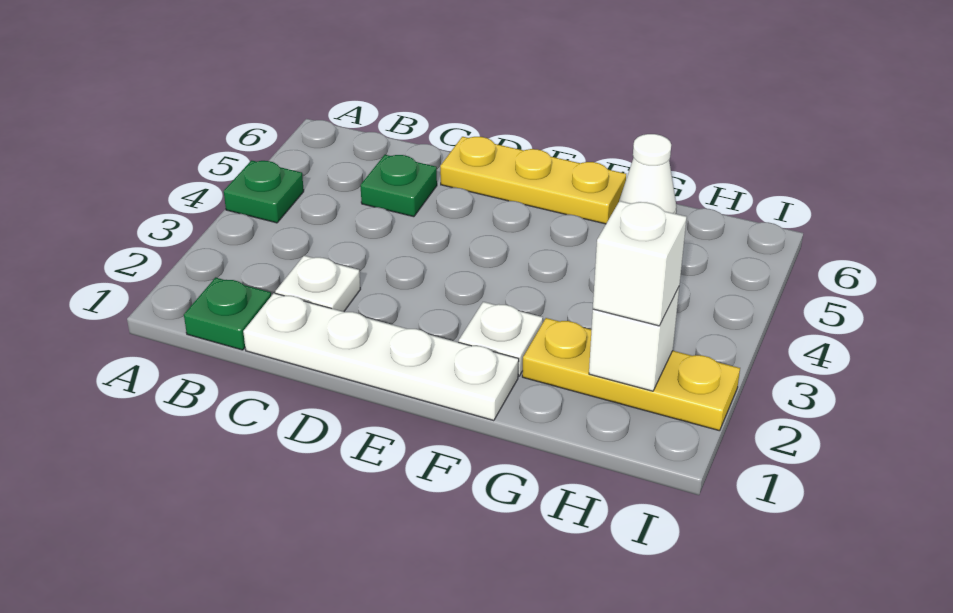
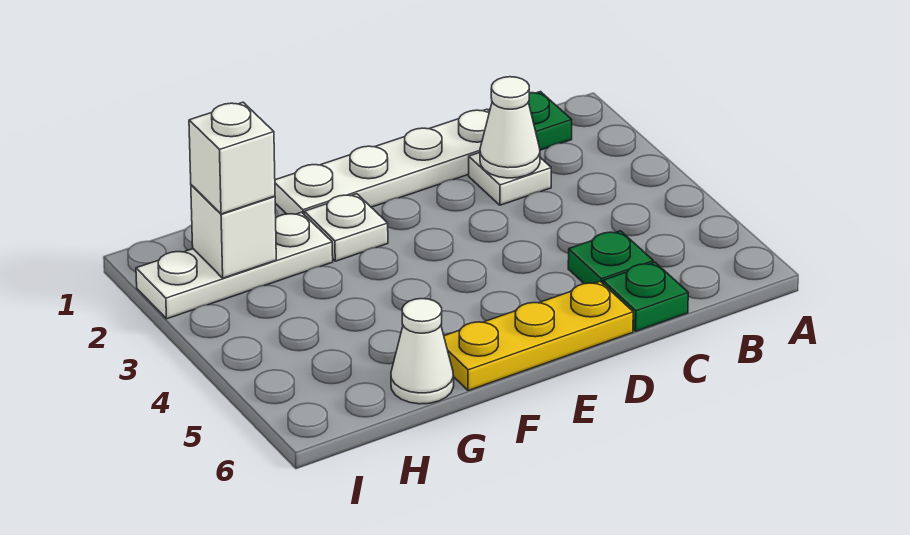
green 1x1 plate [224,160,304,223] -> green 1x1 plate moved to [603,262,688,331]
none -> white 1x1 cone [480,77,540,178]
yellow 1x3 plate [522,318,740,431] -> white 1x3 plate [136,212,333,319]

